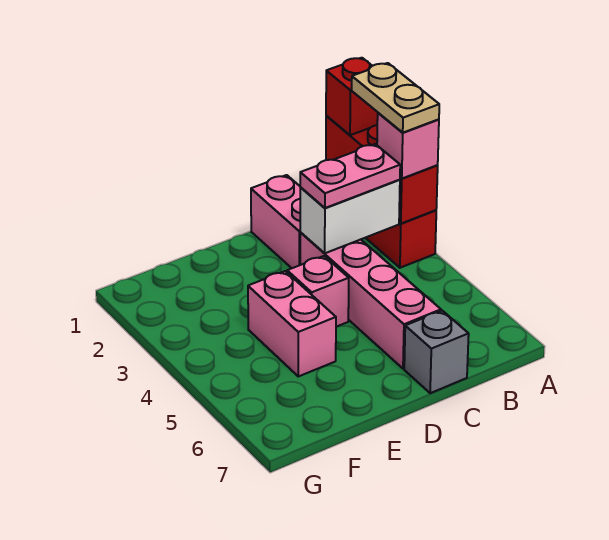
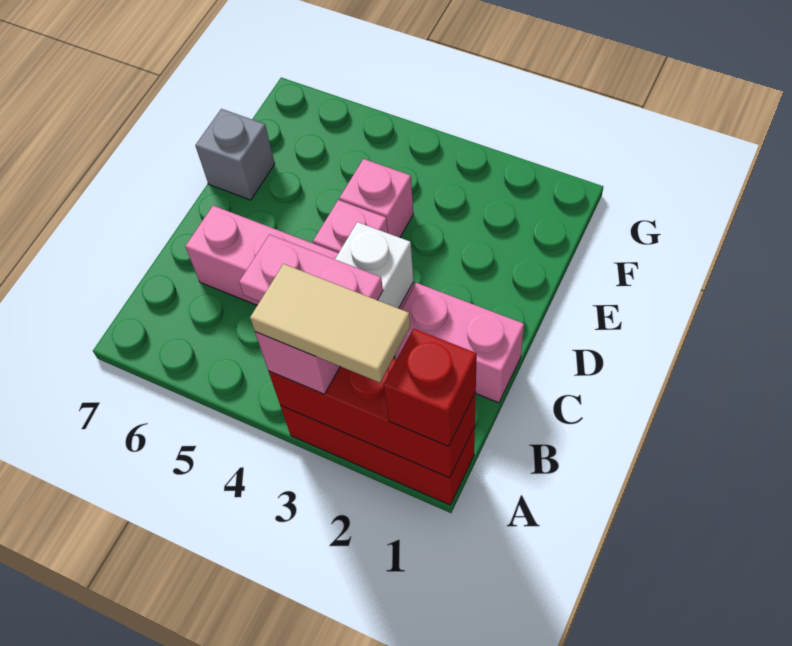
tan 1x2 plate [352,63,439,133] -> tan 1x2 tile [250,264,410,383]
pink 1x2 plate [300,144,400,208] -> pink 1x2 plate turned to [239,235,383,301]
grey 1x1 brick [404,311,469,393] -> grey 1x1 brick moved to [195,109,275,200]
pink 1x2 brick [248,271,336,376] -> pink 1x1 brick [339,159,413,238]

